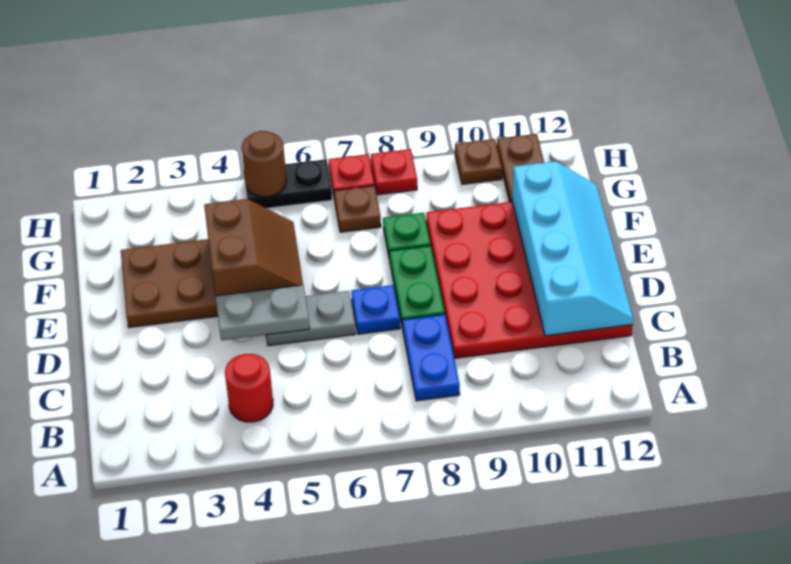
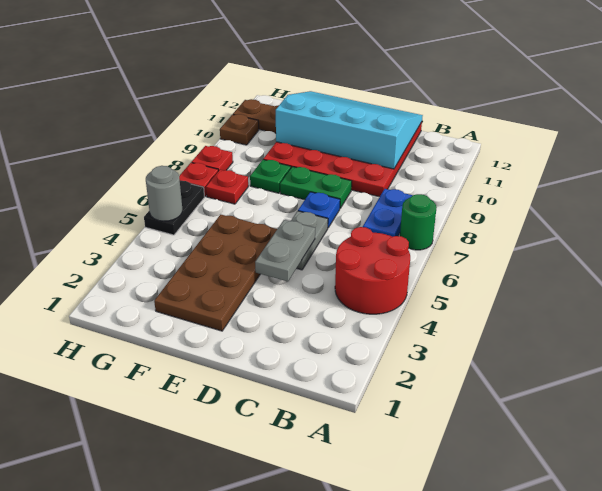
none -> green 1x1 round brick [400,194,437,250]
red 1x1 round brick [225,354,273,422] -> red 2x2 round brick [335,227,410,314]
blue 1x2 plate [402,314,460,401] -> blue 1x2 plate turned to [363,189,413,237]
cyan 2x4 slope [512,161,633,336] -> cyan 3x4 slope [276,91,423,169]
brown 2x2 slope [204,199,303,296] -> none
brown 1x1 plate [334,186,381,232] -> red 1x1 plate [206,170,248,204]
brown 1x1 round brick [242,131,286,197] -> grey 1x1 round brick [146,166,182,221]

